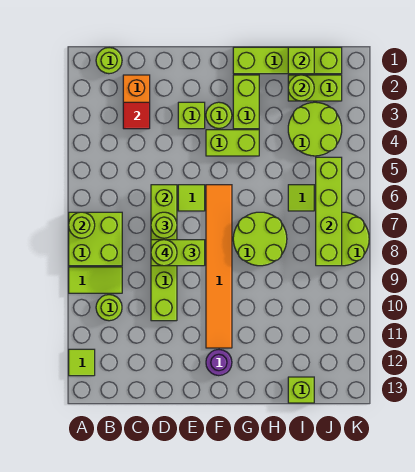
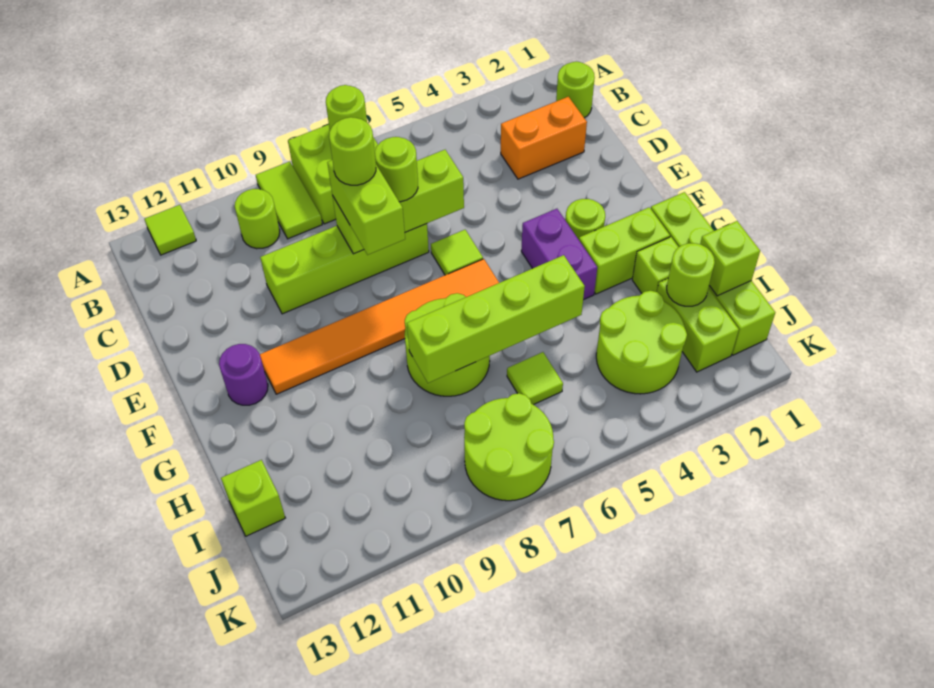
red 1x1 tile [123,102,150,129] -> none
lime 1x1 brick [178,102,205,129] -> lime 1x1 brick moved to [632,237,678,293]
lime 1x2 brick [206,130,259,156] -> purple 1x2 brick [521,209,597,300]
lime 1x4 brick [316,157,342,266] -> lime 1x4 brick moved to [407,255,585,383]

